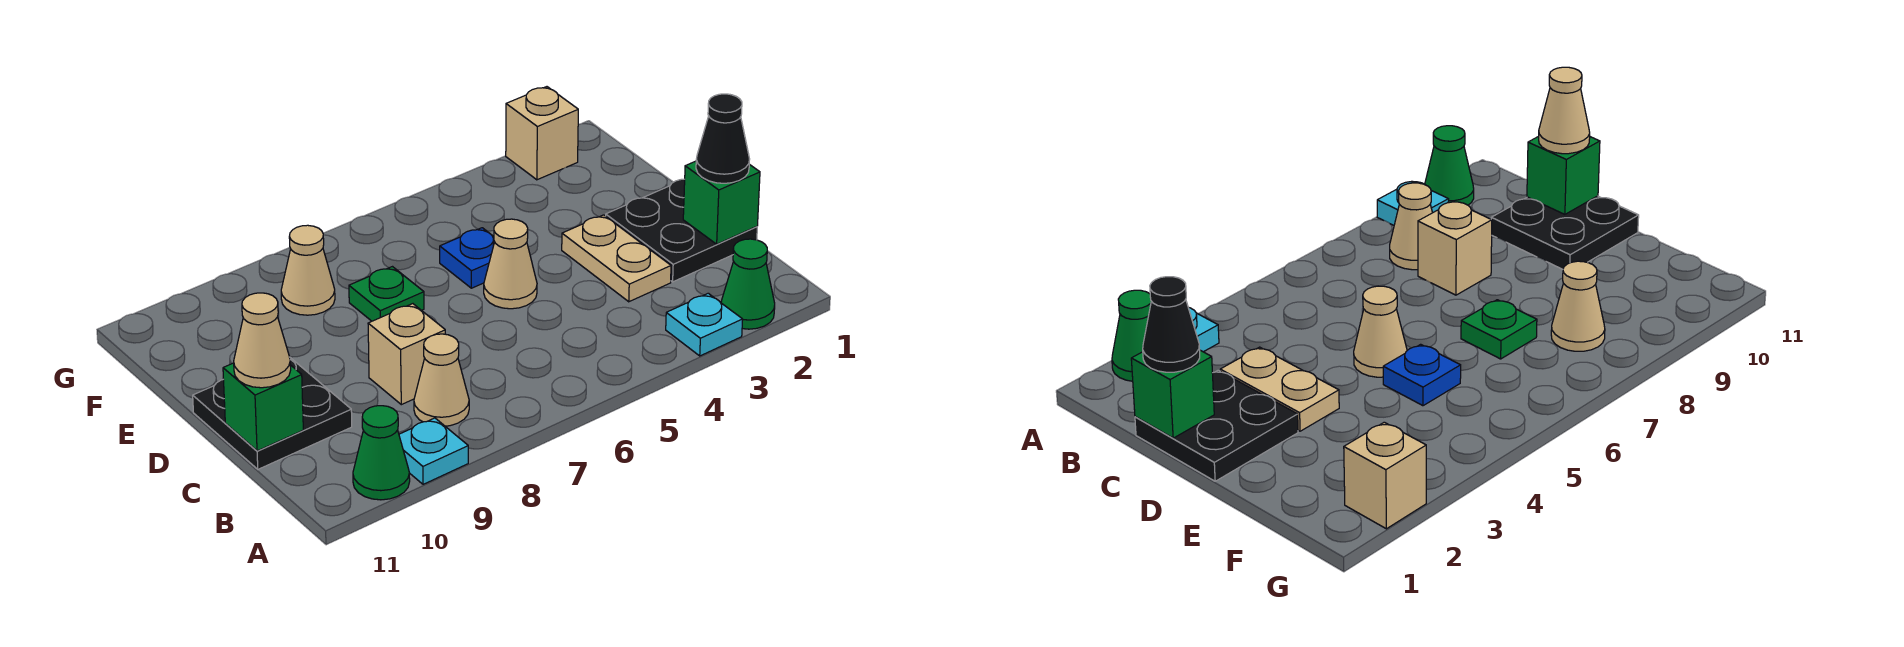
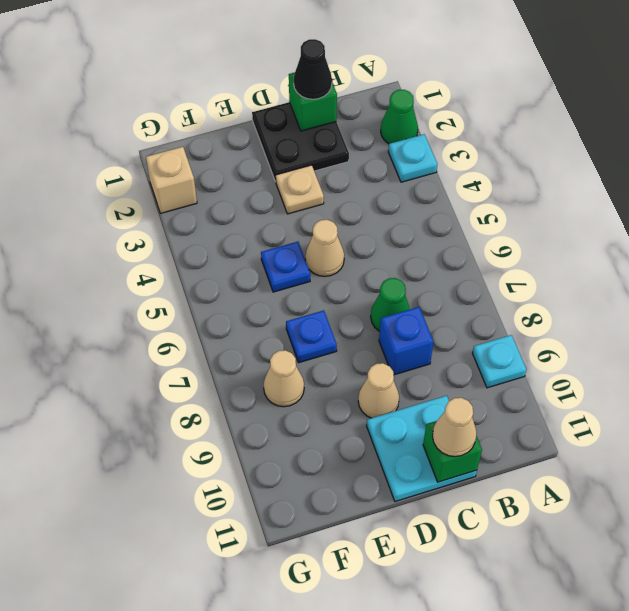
green 1x1 cone [353,406,410,500] -> green 1x1 cone moved to [371,278,410,331]
tan 1x1 cone [414,334,469,426] -> tan 1x1 cone moved to [358,363,399,418]
tan 1x2 plate [562,215,671,302] -> tan 1x1 plate [276,165,324,214]
tan 1x1 brick [368,304,445,405] -> blue 1x1 brick [379,307,433,375]
black 2x2 plate [193,358,352,469] -> cyan 2x2 plate [367,396,477,502]
green 1x1 plate [349,267,424,321] -> blue 1x1 plate [286,310,337,363]

